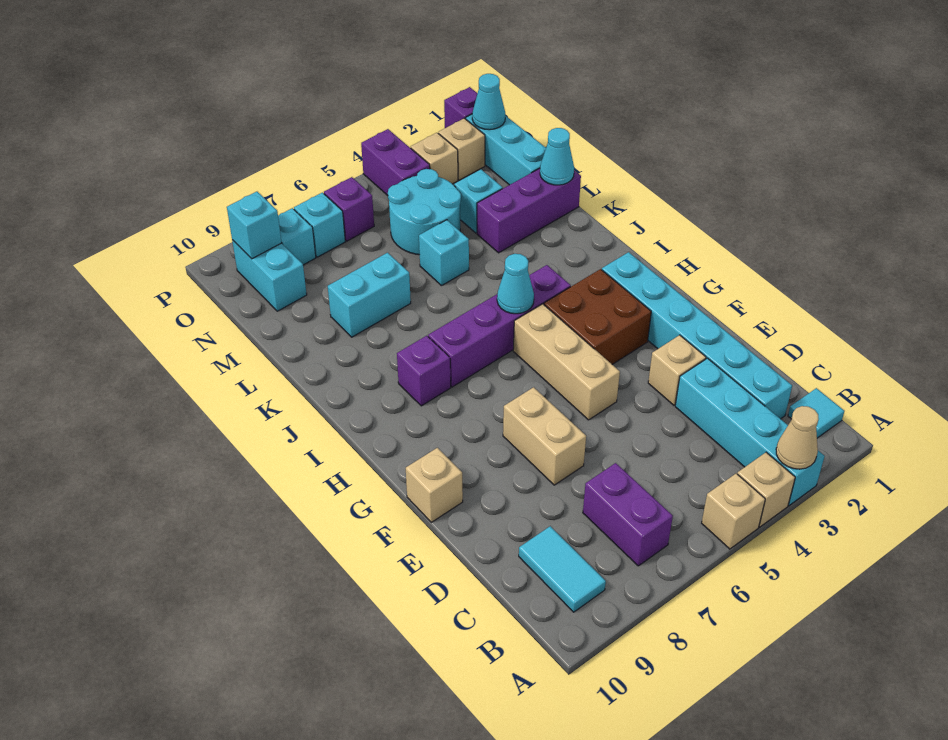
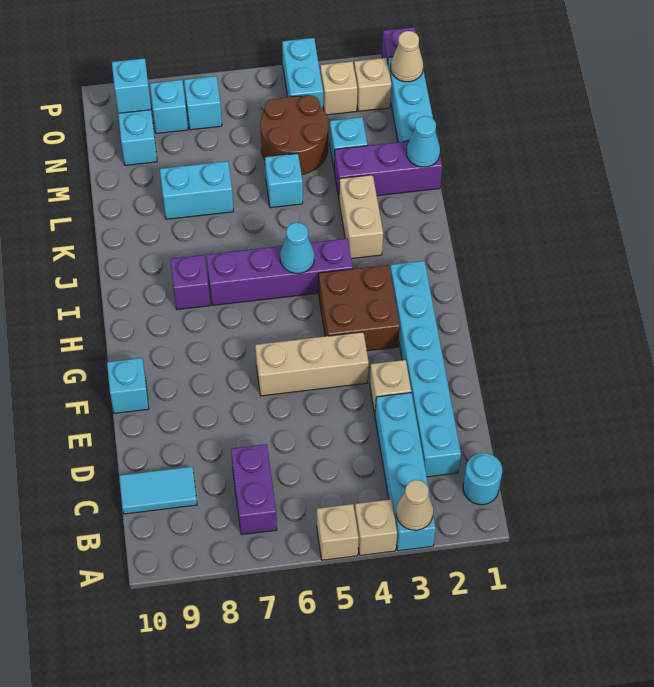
cyan 1x1 tile [788,388,844,438] -> cyan 1x1 round brick [463,453,502,505]
cyan 1x2 tile [519,526,606,612] -> cyan 1x2 tile turned to [119,467,197,514]
tan 1x2 brick [503,387,586,485] -> tan 1x2 brick moved to [339,175,383,259]
tan 1x3 brick [513,304,620,420] -> tan 1x3 brick turned to [255,332,369,396]
tan 1x1 brick [406,448,463,522] -> cyan 1x1 brick [107,358,149,413]
cyan 2x2 round brick [388,169,461,255] -> brown 2x2 round brick [260,95,328,174]
cyan 1x1 cone [472,74,505,130] -> tan 1x1 cone [391,31,423,82]
purple 1x2 brick [361,129,430,195] -> cyan 1x2 brick [282,38,323,108]
purple 1x1 brick [324,177,374,241] -> none

